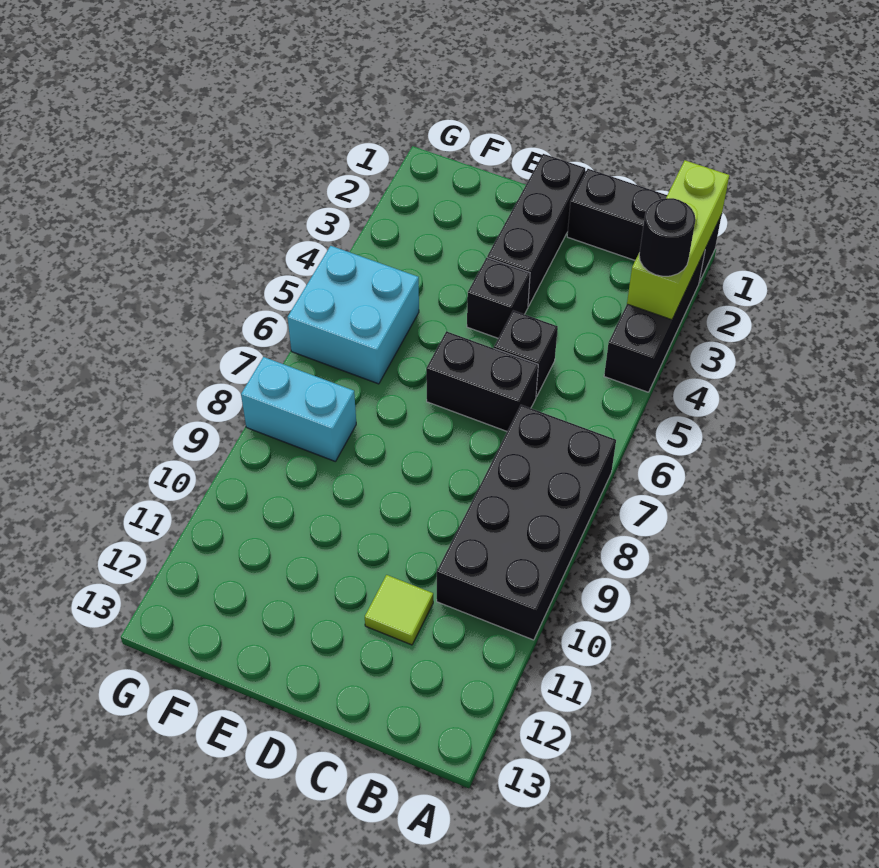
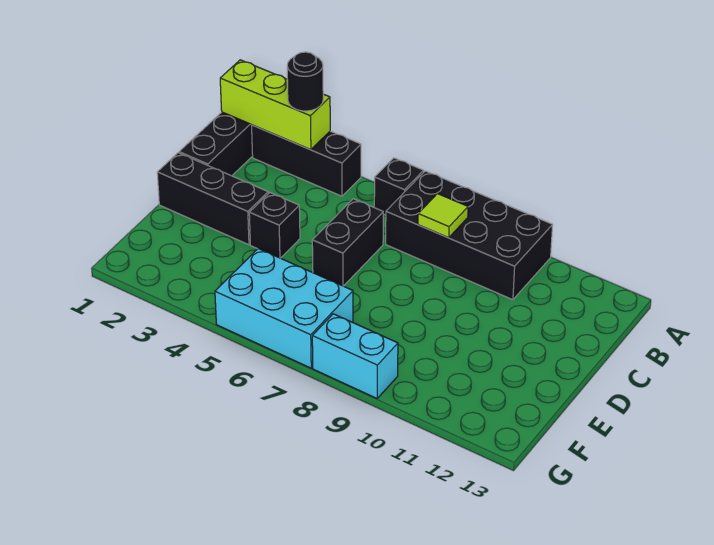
black 1x1 brick [494,311,558,397] -> black 1x1 brick moved to [374,158,424,215]
lime 1x1 tile [365,575,433,645] -> lime 1x1 tile moved to [418,194,468,238]
cyan 2x2 brick [287,246,419,384] -> cyan 2x3 brick [215,249,353,368]
cyan 1x2 brick [241,357,356,462] -> cyan 1x2 brick turned to [312,314,398,398]

